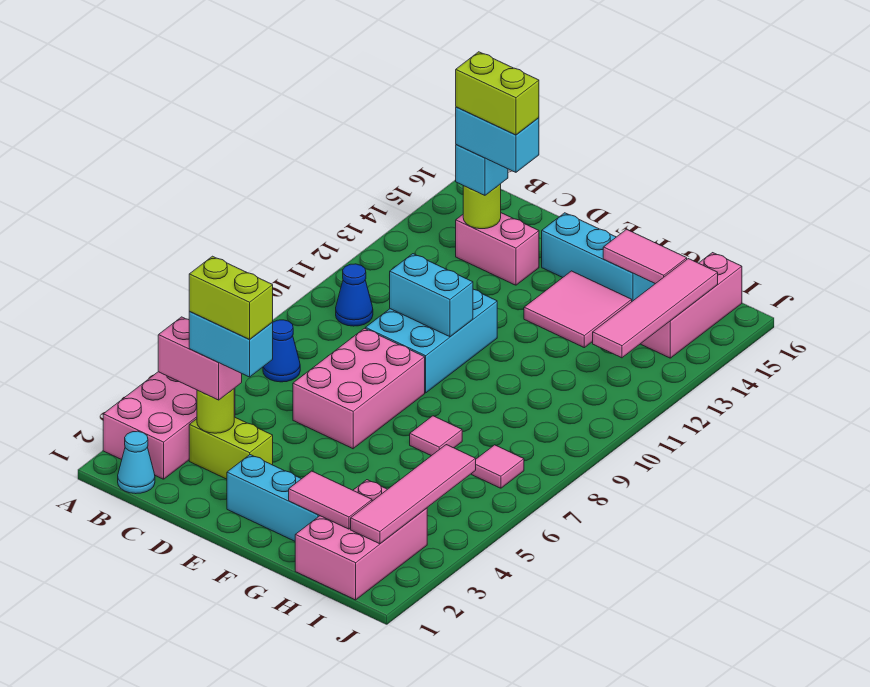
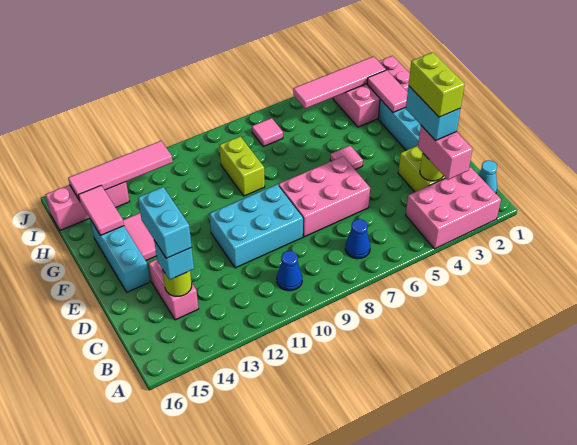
lime 1x2 brick [456,52,539,135] -> lime 1x2 brick moved to [219,136,265,196]
cyan 1x2 brick [390,254,473,337] -> none
pink 1x1 tile [410,416,462,456] -> pink 1x1 tile moved to [330,145,363,169]

